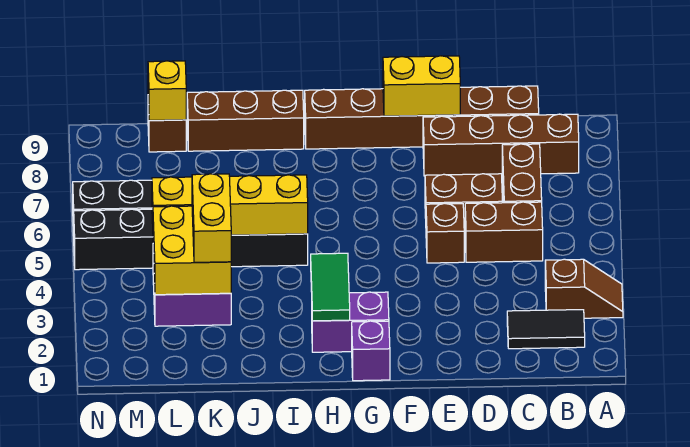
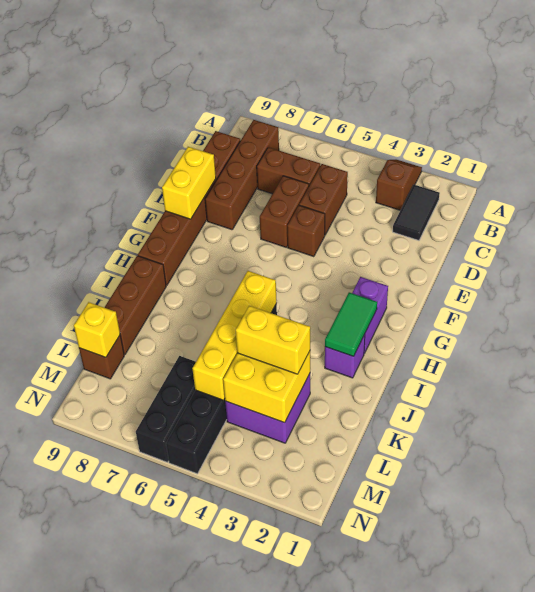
purple 1x1 brick [352,321,390,381] -> purple 1x1 brick moved to [325,334,365,378]
green 1x2 tile [311,253,350,321] -> green 1x2 tile turned to [325,292,377,356]

